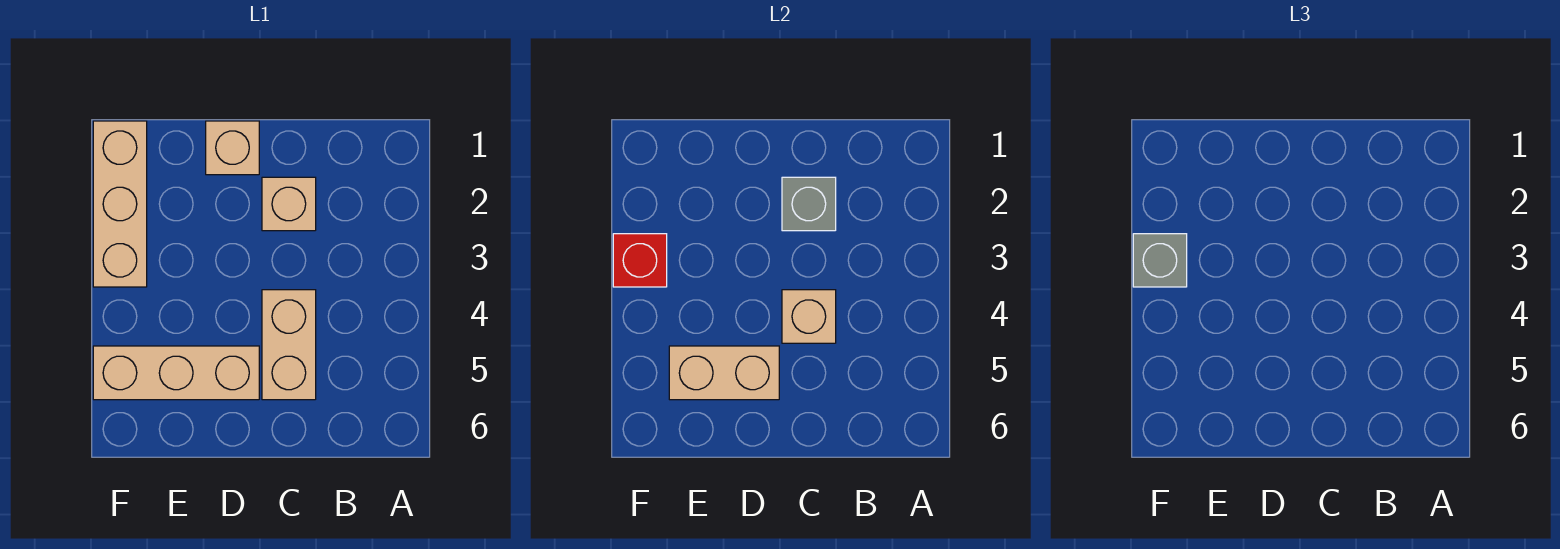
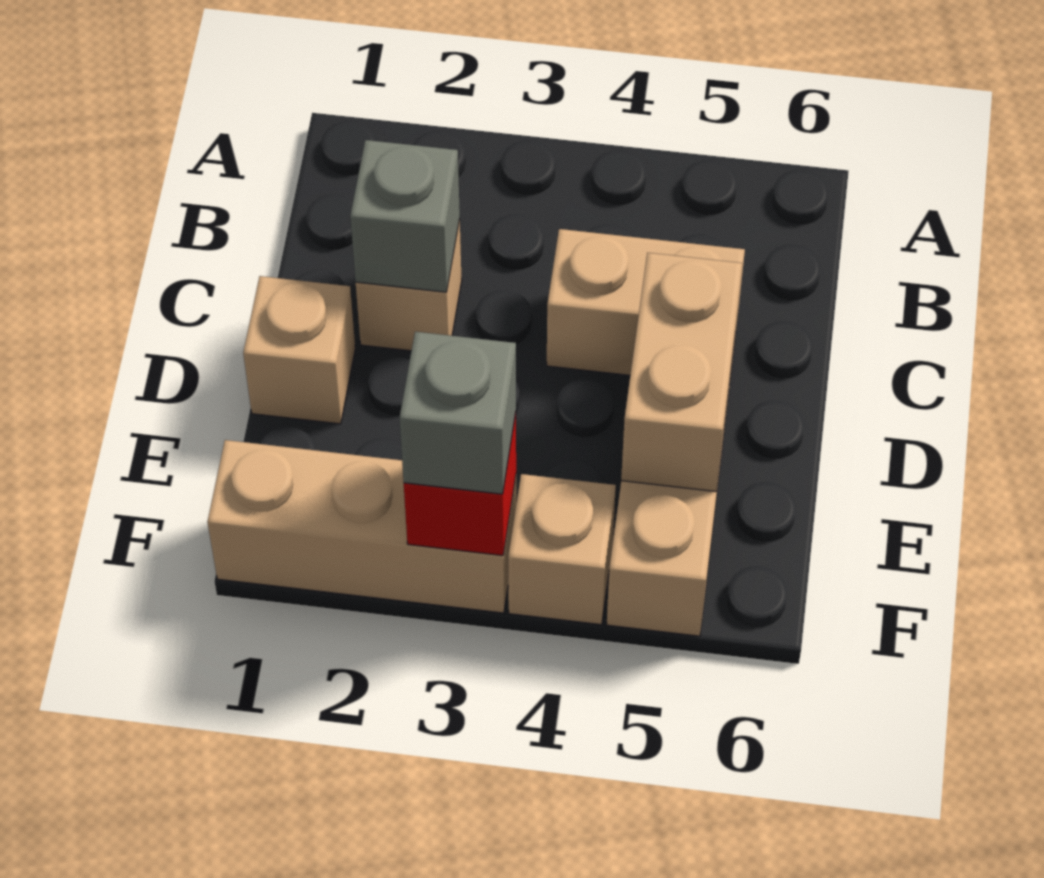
tan 1x1 brick [782,290,836,343] -> tan 1x1 brick moved to [508,474,616,625]

